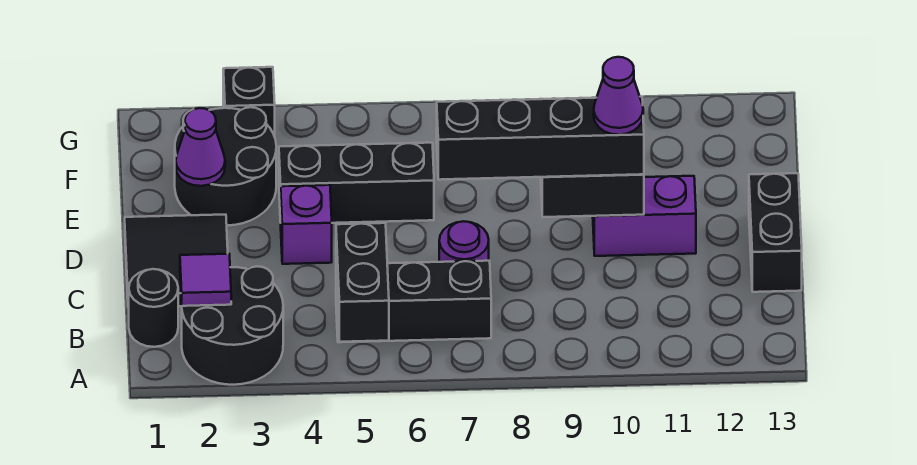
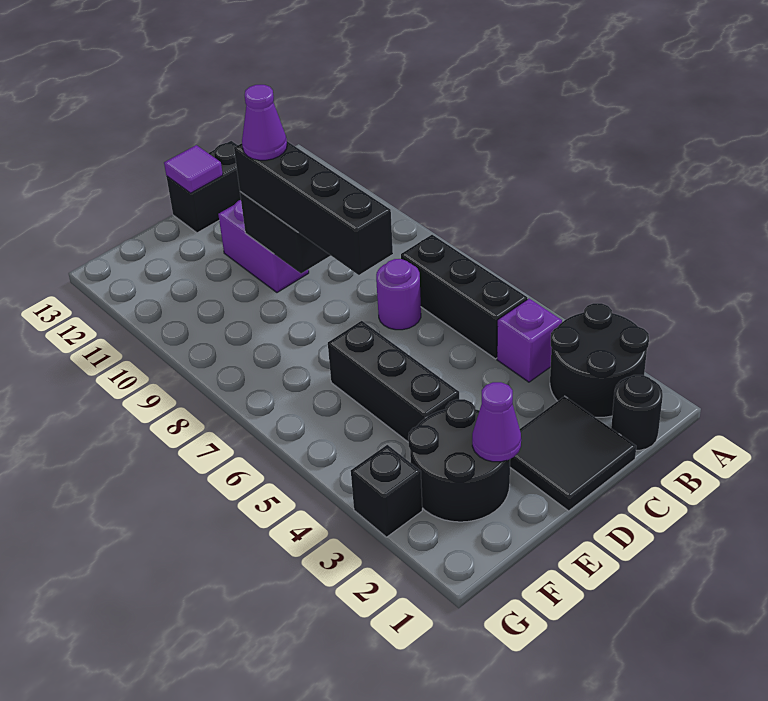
black 1x2 brick [336,223,389,342] -> none
purple 1x1 tile [180,254,231,306] -> purple 1x1 tile moved to [164,145,223,193]
purple 1x1 brick [281,185,332,264] -> purple 1x1 brick moved to [497,299,562,382]

